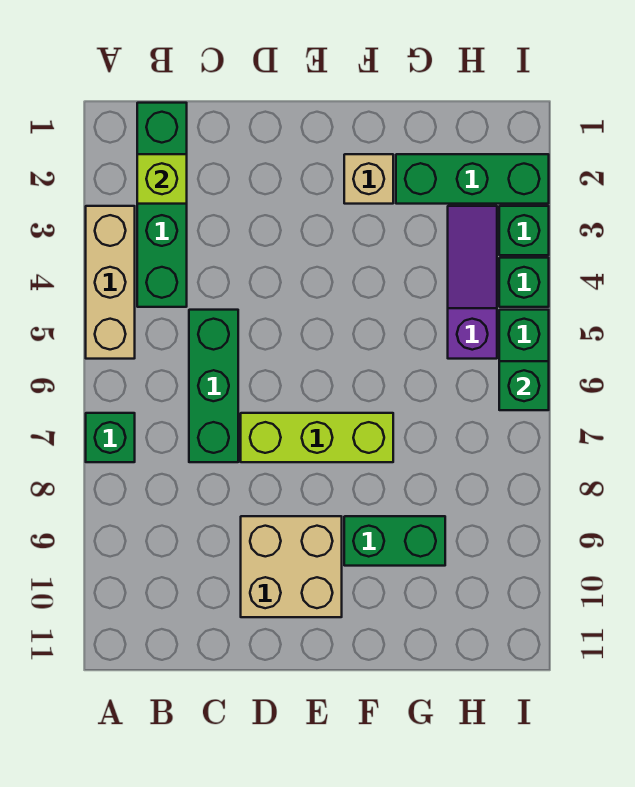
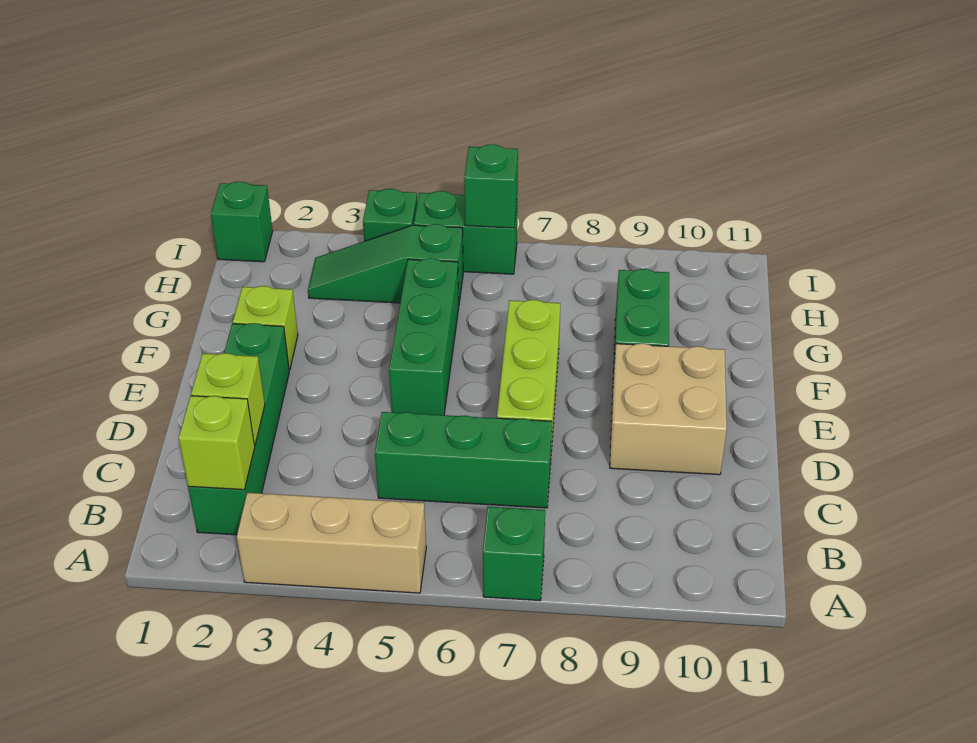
green 1x4 brick [137,103,187,307] -> green 1x4 brick turned to [188,323,289,535]
none -> lime 1x1 brick [191,353,265,445]
tan 1x1 brick [344,154,393,204] -> lime 1x1 brick [233,286,298,370]
green 1x3 brick [396,154,549,204] -> green 1x3 brick moved to [389,258,459,415]
purple 1x3 slope [448,206,497,359] -> green 1x3 slope [308,224,463,303]
green 1x1 brick [499,206,549,255] -> green 1x1 brick moved to [211,182,273,262]

